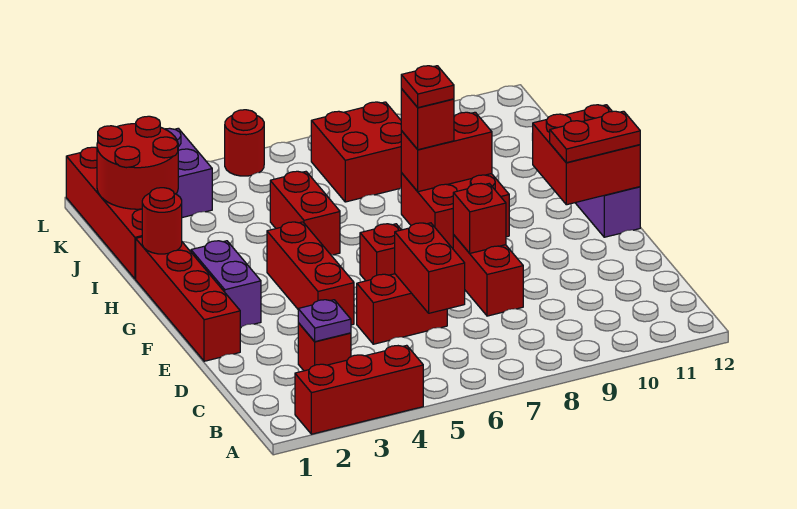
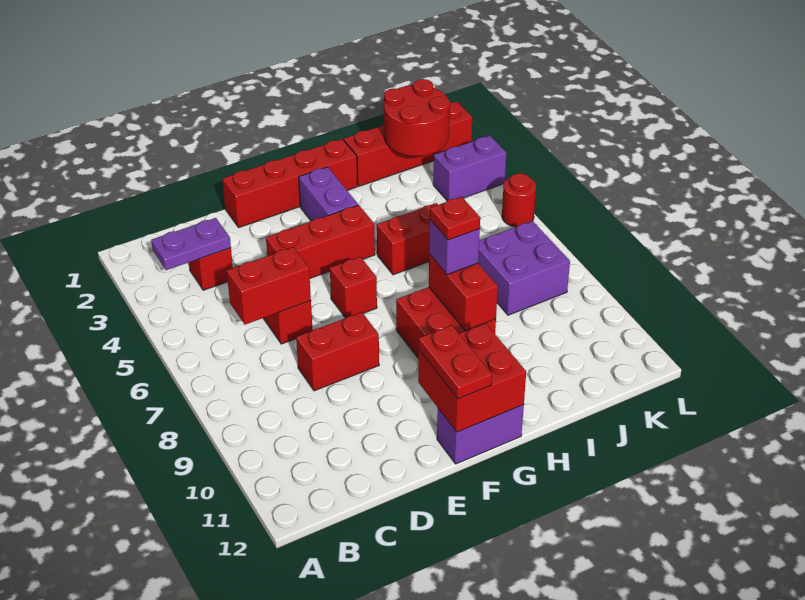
red 1x3 brick [295,345,423,434] -> none
purple 1x1 plate [298,300,351,342] -> purple 1x2 plate [151,218,231,270]
red 1x1 brick [453,184,506,253] -> none
purple 1x2 brick [191,241,261,328] -> purple 1x2 brick turned to [299,167,358,221]
red 1x1 round brick [142,188,182,254] -> none
red 1x1 brick [401,89,454,150] -> purple 1x1 brick [429,220,480,275]
red 2x2 brick [311,102,402,202] -> purple 2x2 brick [478,221,570,315]

